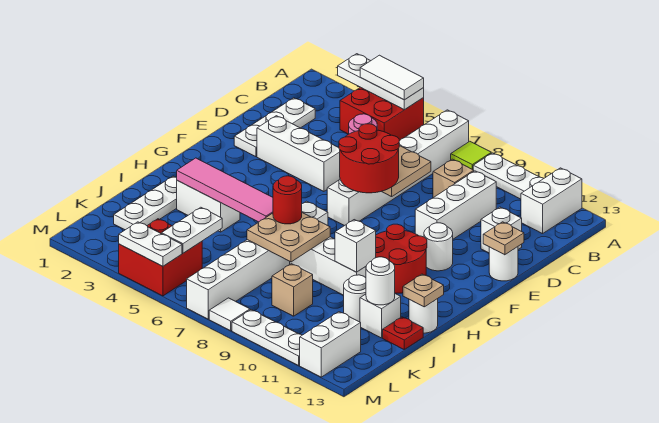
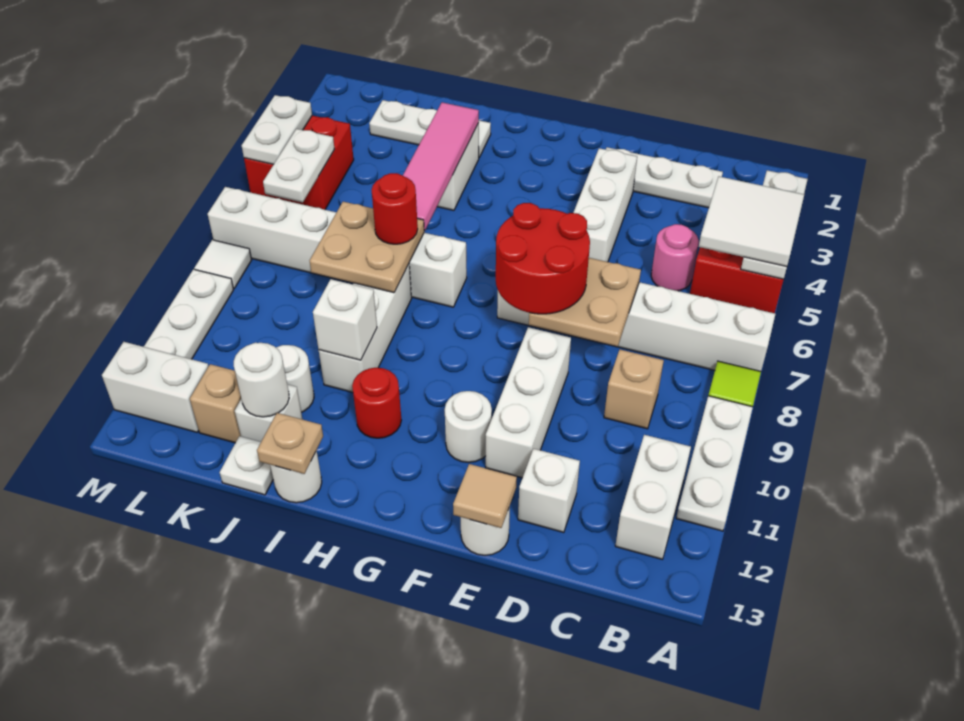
white 1x2 tile [360,55,424,100] -> white 2x2 tile [699,176,804,266]
white 1x2 brick [521,168,582,234] -> white 1x2 brick turned to [615,435,691,559]
white 1x3 brick [415,171,496,239] -> white 1x3 brick turned to [486,327,571,478]
tan 1x1 plate [483,222,524,255] -> tan 1x1 tile [453,464,517,528]
red 2x2 round brick [376,224,427,293] -> red 1x1 round brick [352,368,401,438]
red 1x1 plate [383,317,423,349] -> white 1x1 plate [220,436,273,495]
white 1x2 plate [162,207,222,253] -> white 1x2 plate turned to [263,129,334,203]
tan 1x1 brick [272,264,313,316] -> tan 1x1 brick moved to [190,364,241,443]

